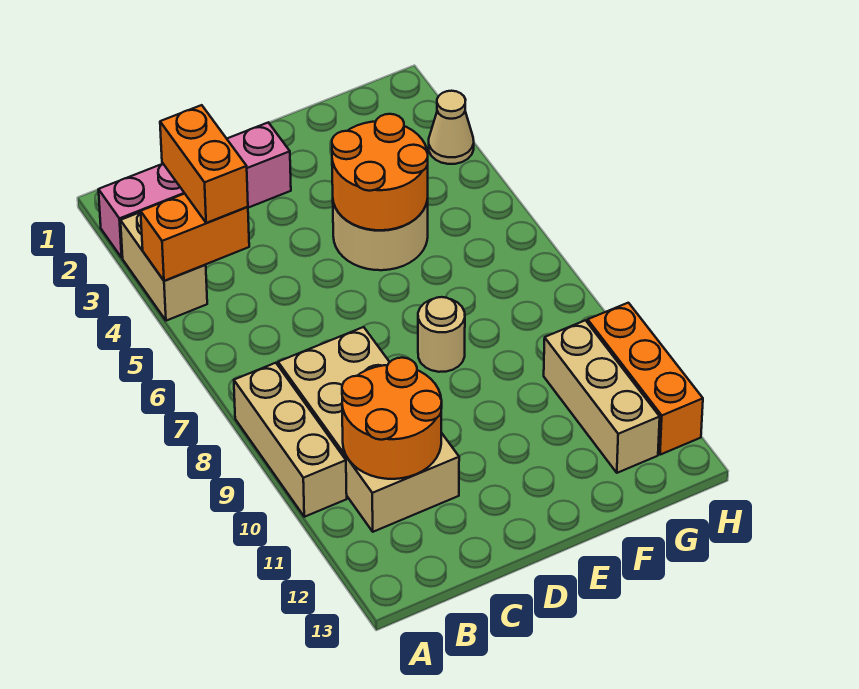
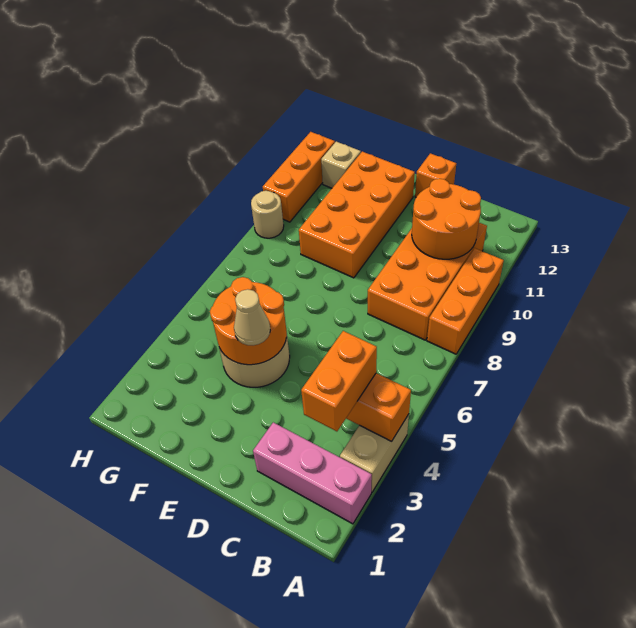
pink 1x4 brick [98,122,291,258] -> pink 1x3 brick [253,422,372,524]
tan 1x3 brick [234,363,347,517] -> orange 1x3 brick [427,248,504,354]
tan 2x4 brick [278,327,459,532] -> orange 2x4 brick [368,223,487,340]
none -> orange 1x1 brick [415,153,456,197]
tan 1x1 round brick [418,297,465,372] -> tan 1x1 round brick moved to [251,191,284,238]
none -> orange 2x4 brick [299,152,415,278]
tan 1x3 brick [544,320,660,473] -> tan 1x1 brick [321,142,361,188]
tan 1x1 cone [429,91,474,164] -> tan 1x1 cone moved to [234,289,270,345]

